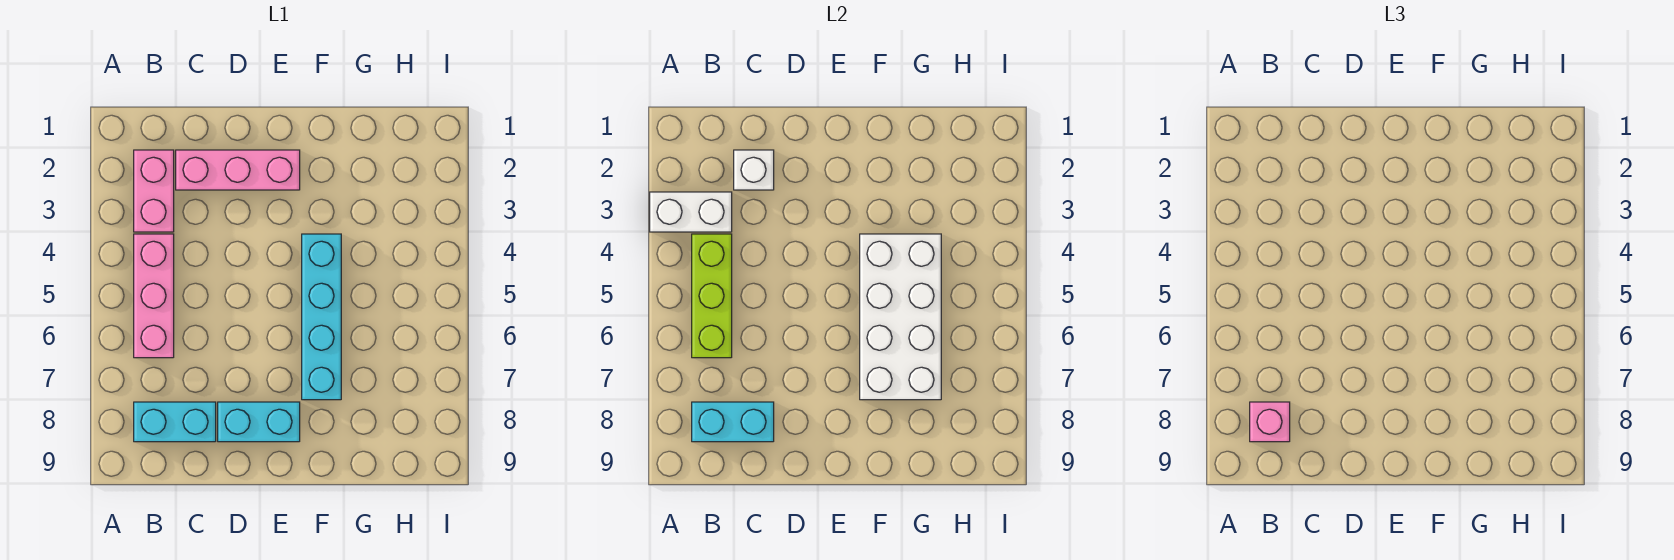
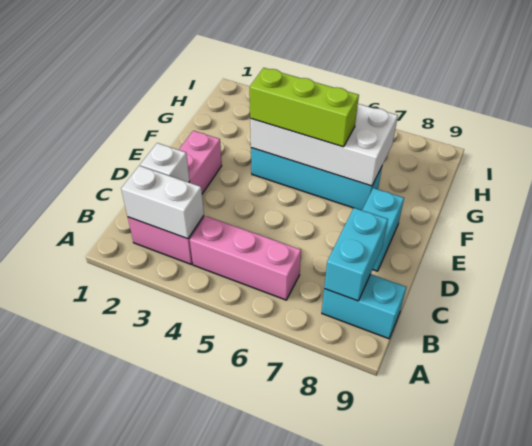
white 1x2 brick [650,192,732,232] -> white 1x2 brick turned to [121,166,204,239]
lime 1x3 brick [692,234,732,358] -> lime 1x3 brick moved to [250,68,359,147]
cyan 1x2 brick [134,402,216,442] -> cyan 1x2 brick turned to [322,274,406,339]
pink 1x1 brick [1250,402,1290,442] -> none

